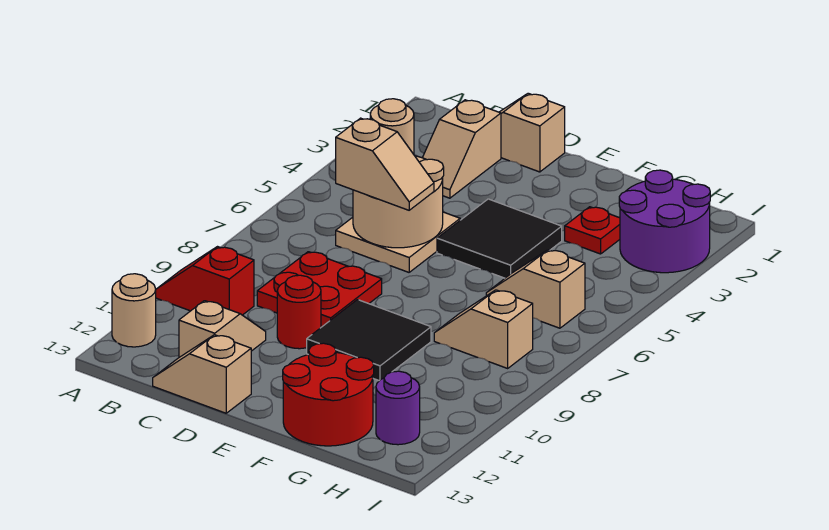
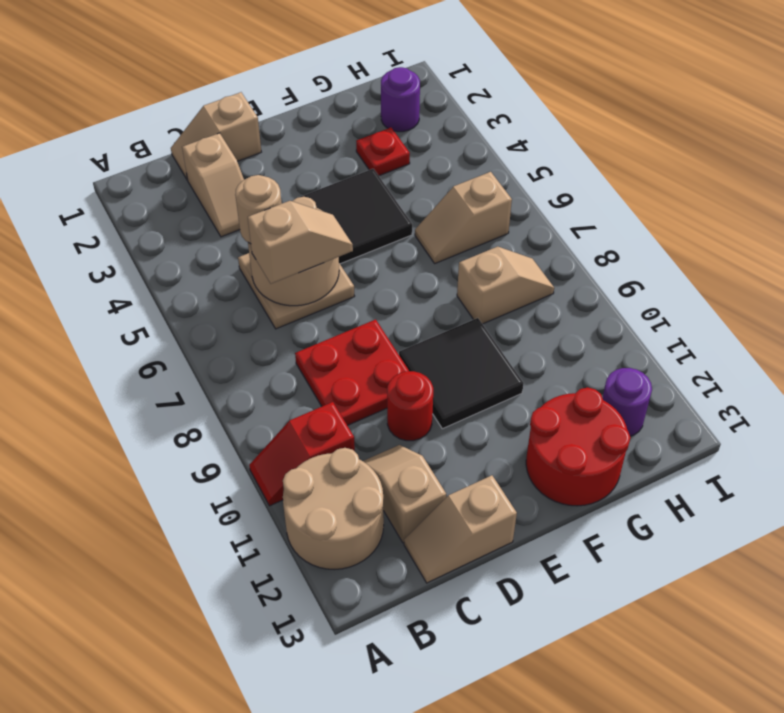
tan 1x1 round brick [112,274,156,347] -> tan 2x2 round brick [283,448,384,570]
tan 1x2 slope [434,290,533,368] -> tan 1x2 slope turned to [457,246,554,324]
purple 2x2 round brick [619,170,710,273] -> purple 1x1 round brick [381,67,420,132]

